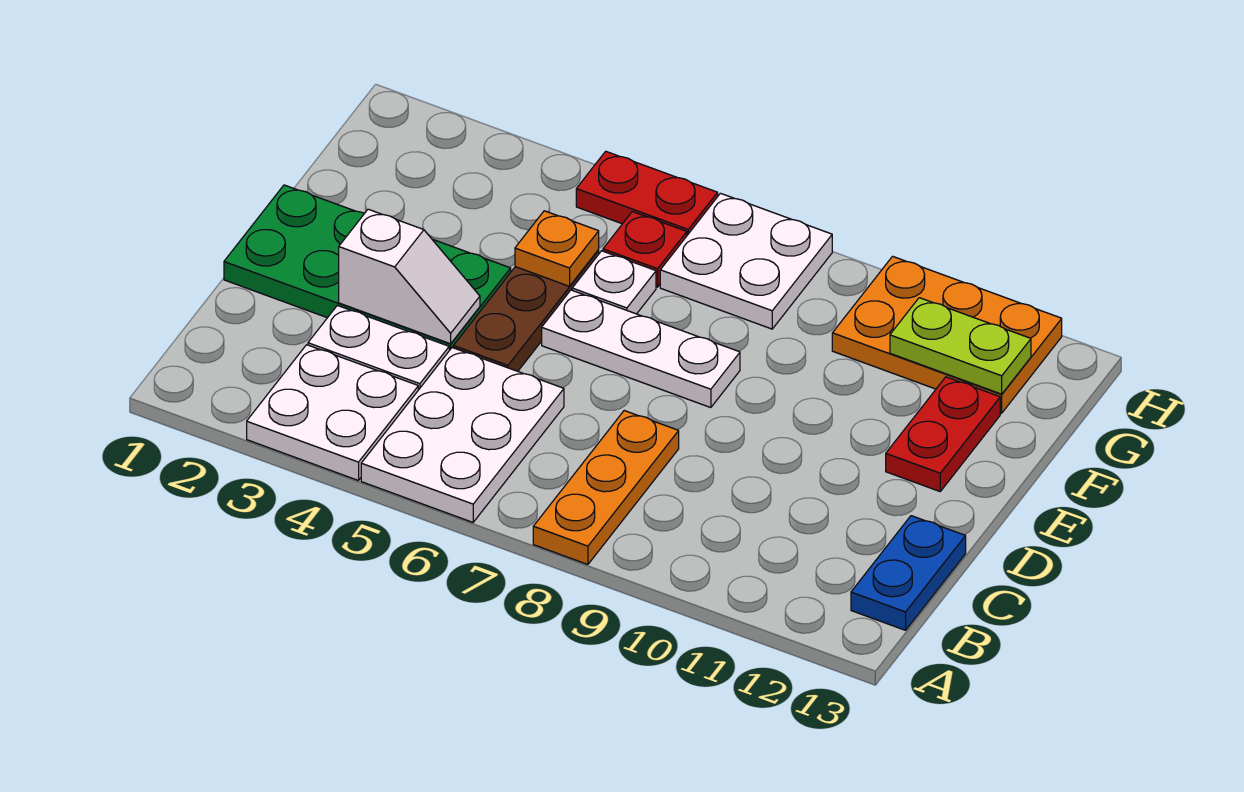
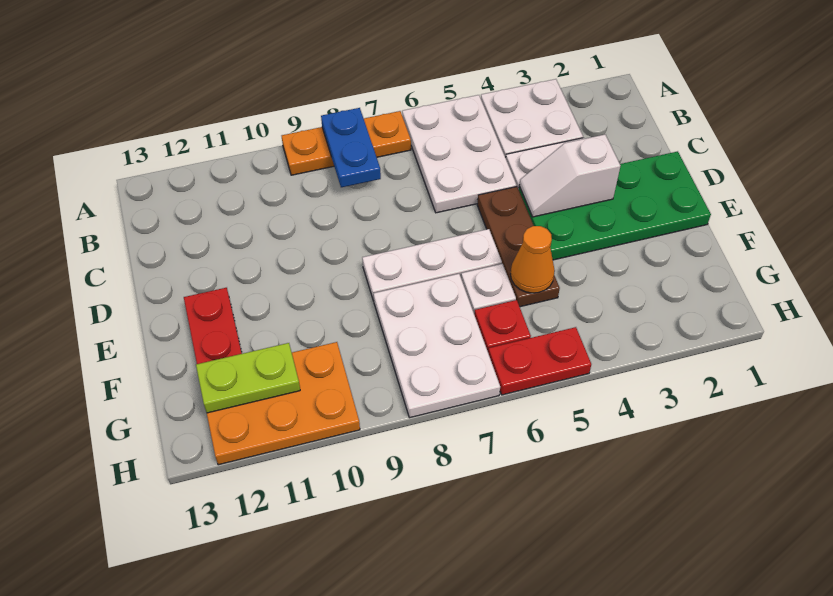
orange 1x3 plate [533,411,679,564] -> orange 1x3 plate turned to [282,111,411,175]
blue 1x2 plate [851,516,966,630] -> blue 1x2 plate moved to [321,108,381,187]
orange 1x1 plate [515,211,599,286] -> orange 1x1 cone [510,226,555,293]
white 2x2 plate [660,193,832,329] -> white 2x3 plate [373,274,500,418]

